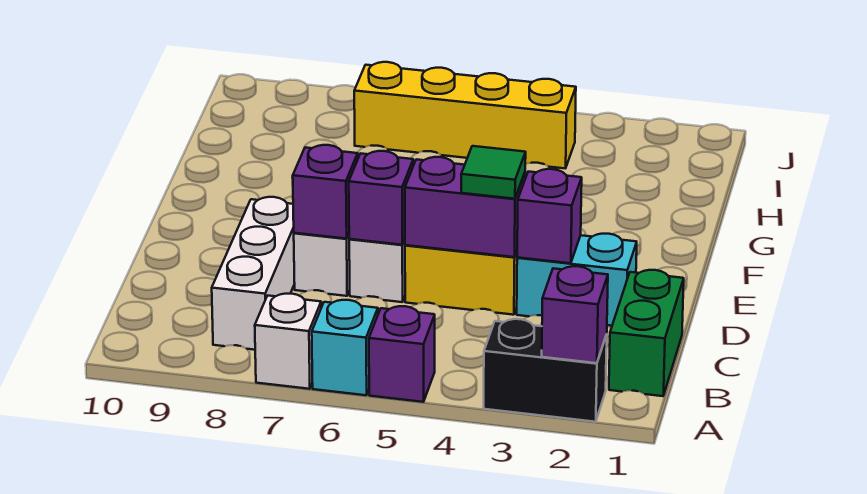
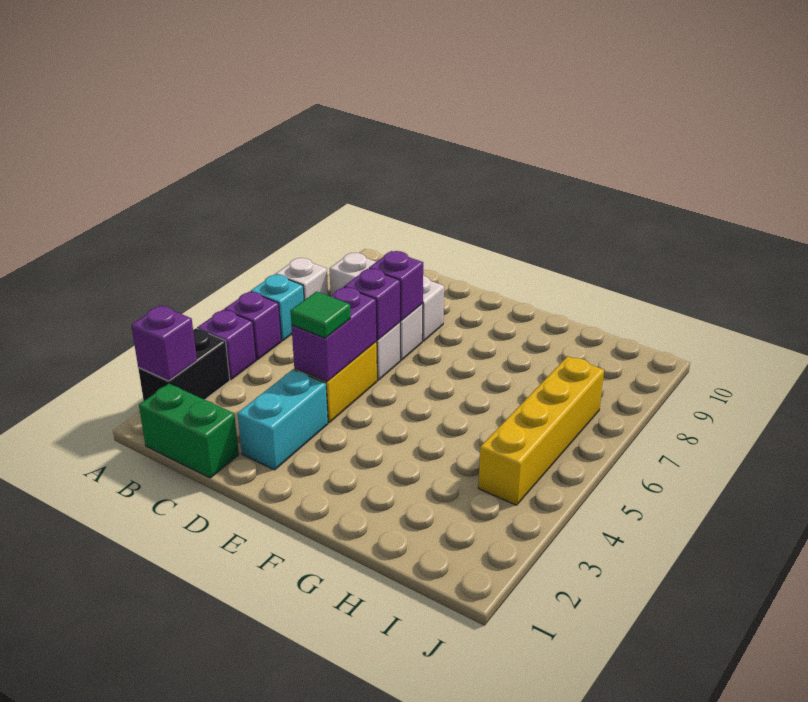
purple 1x1 brick [517,169,582,263] -> purple 1x1 brick moved to [197,310,256,380]

